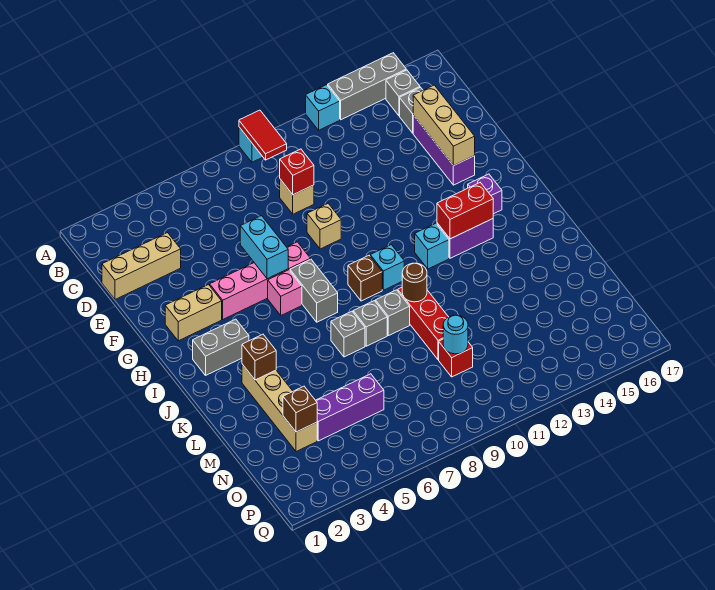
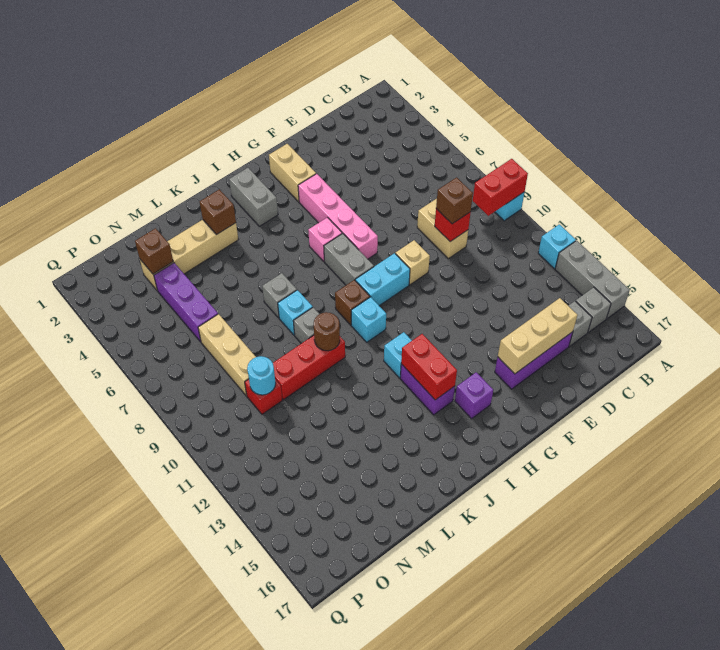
red 1x2 tile [239,110,287,160] -> red 1x2 brick [473,159,528,216]
tan 1x3 brick [102,233,181,299] -> tan 1x3 brick moved to [198,314,256,396]
tan 1x1 brick [280,179,314,214] -> tan 1x2 brick [417,199,468,259]
none -> brown 1x1 brick [436,178,473,224]
cyan 1x2 brick [240,216,288,279] -> cyan 1x2 brick moved to [355,253,410,306]
grey 1x2 brick [290,259,338,322] -> grey 1x2 brick turned to [324,234,374,285]
grey 1x1 brick [353,301,387,346] -> cyan 1x1 brick [278,290,313,335]

